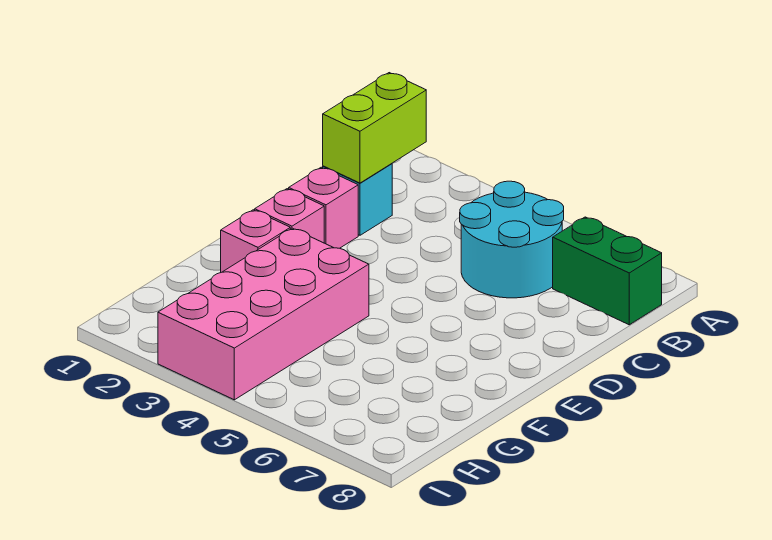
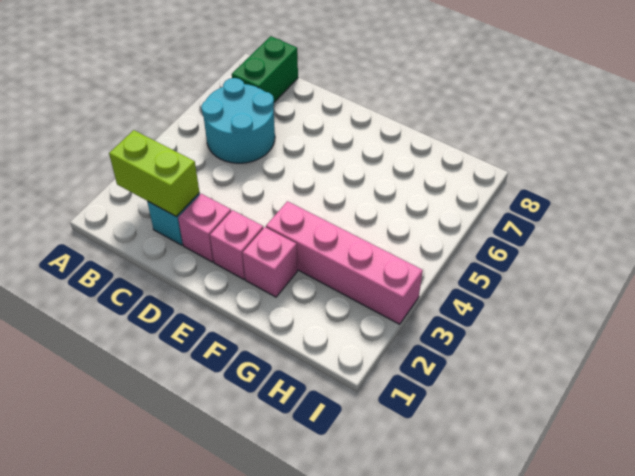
pink 2x4 brick [158,228,369,400] -> pink 1x4 brick [266,201,423,324]

